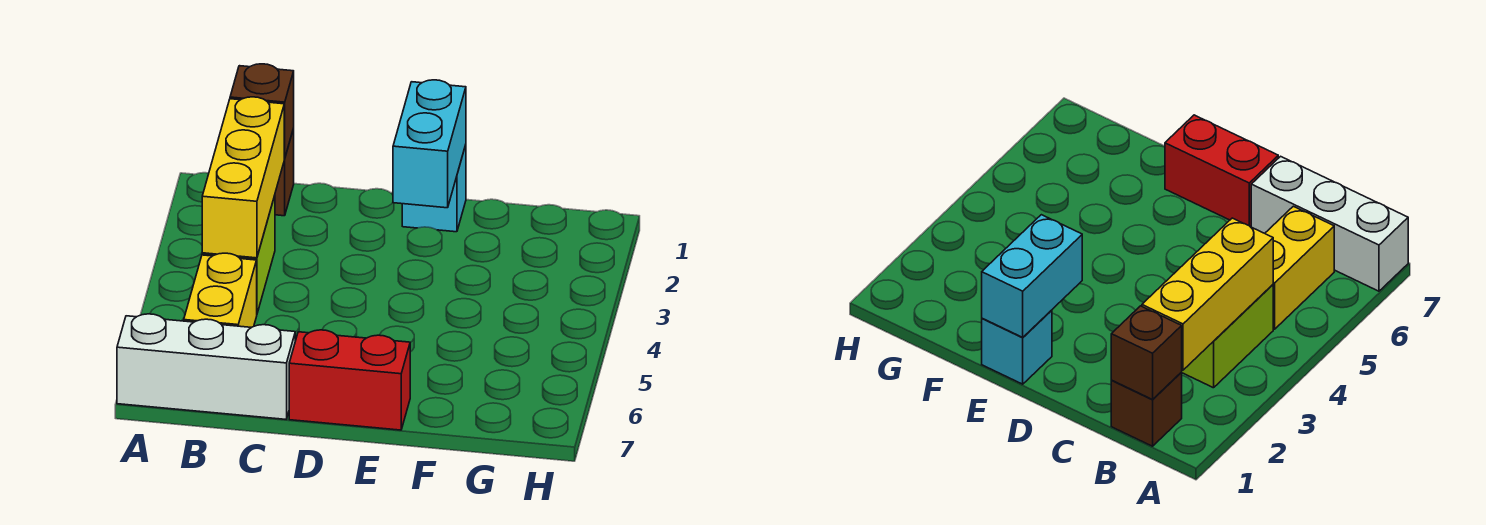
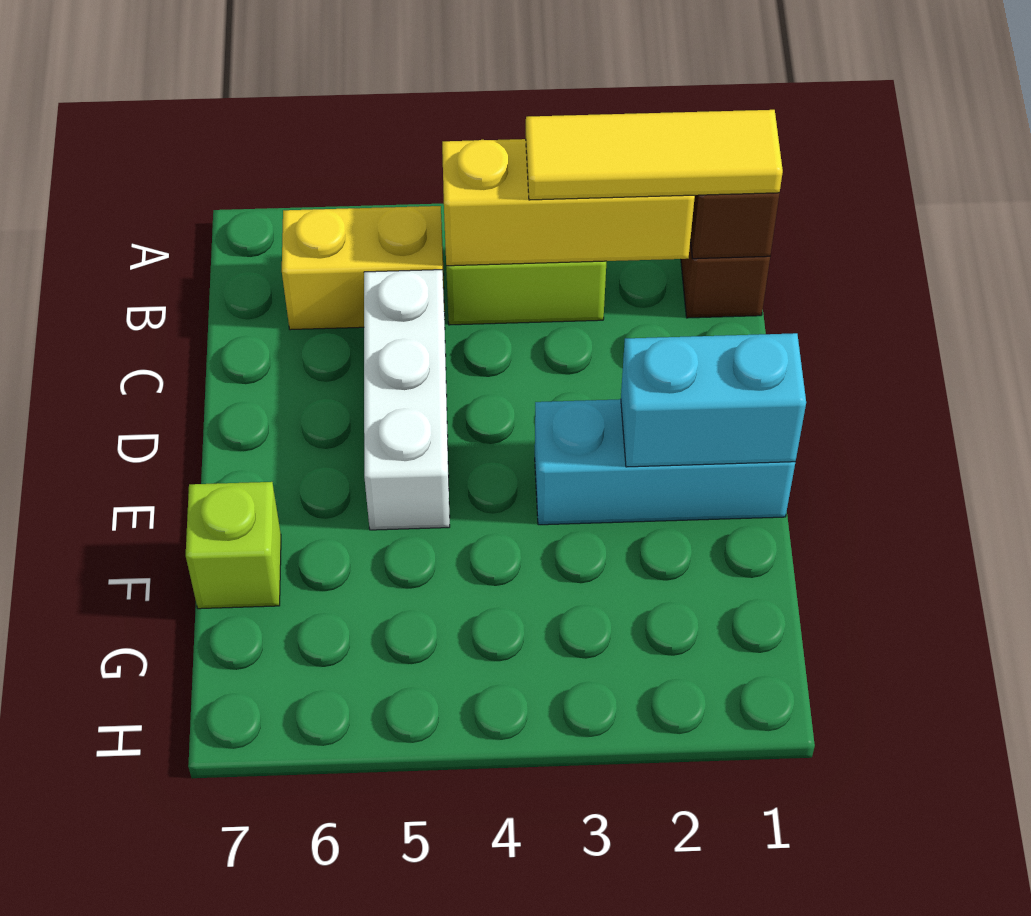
white 1x3 brick [117,314,295,419] -> white 1x3 brick moved to [364,270,450,530]
none -> yellow 1x3 tile [526,110,783,200]
red 1x2 brick [289,330,410,430] -> none
cyan 1x1 brick [402,145,466,232] -> cyan 1x3 brick [535,399,795,525]
none -> lime 1x1 brick [186,482,281,609]

